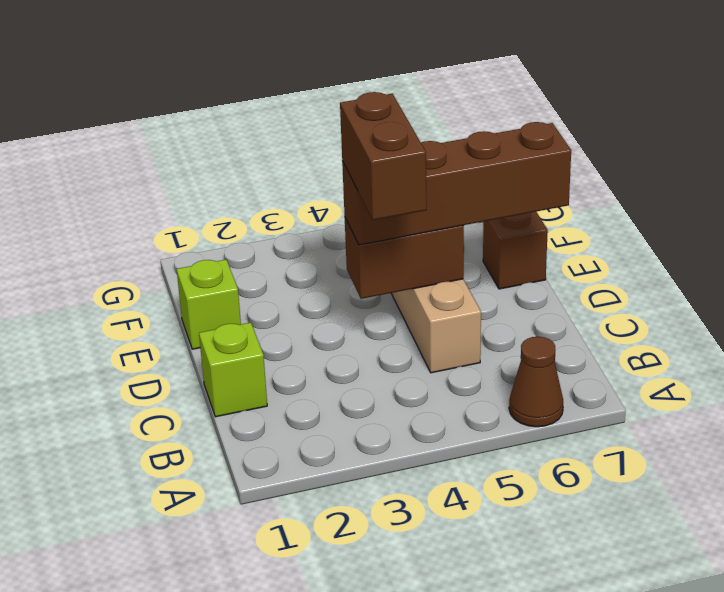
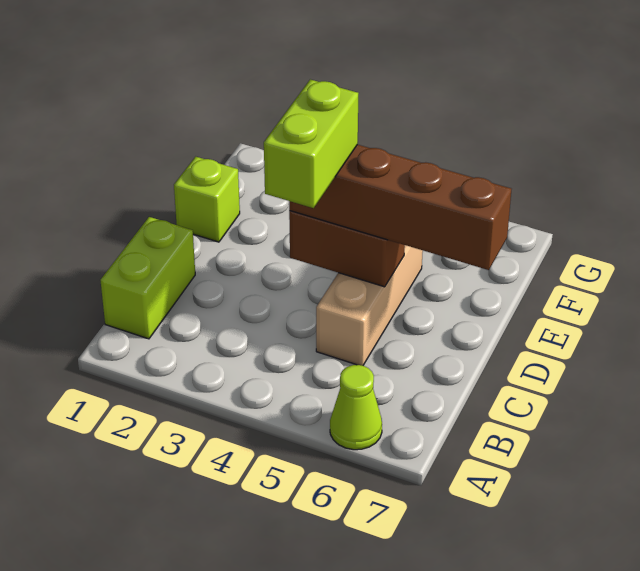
brown 1x1 cone [509,337,563,427] -> lime 1x1 cone [330,365,382,450]
lime 1x1 brick [199,323,267,417] -> lime 1x2 brick [100,217,195,339]
brown 1x2 brick [340,92,427,220] -> lime 1x2 brick [264,79,358,208]
brown 1x1 brick [483,212,548,289] -> none

